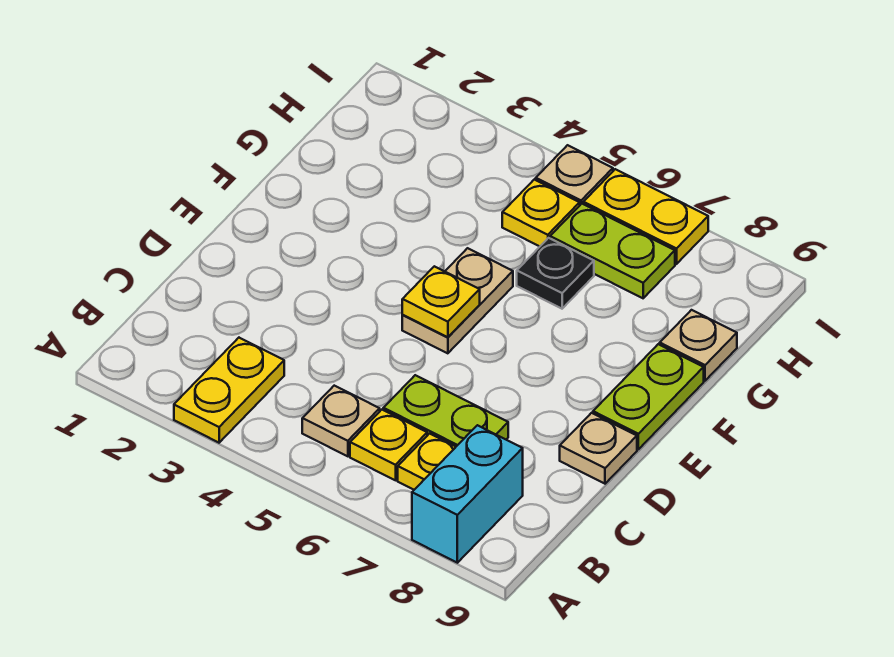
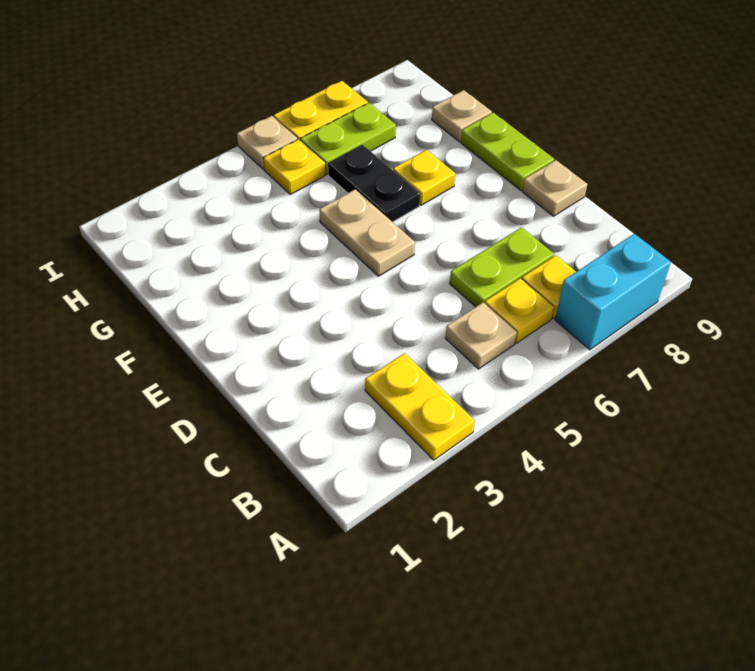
cyan 1x2 brick [412,425,523,563] -> cyan 1x2 brick turned to [555,234,671,350]
yellow 1x1 plate [402,266,480,337] -> yellow 1x1 plate moved to [393,150,455,205]
black 1x1 plate [517,238,594,309] -> black 1x2 plate [328,145,420,222]

